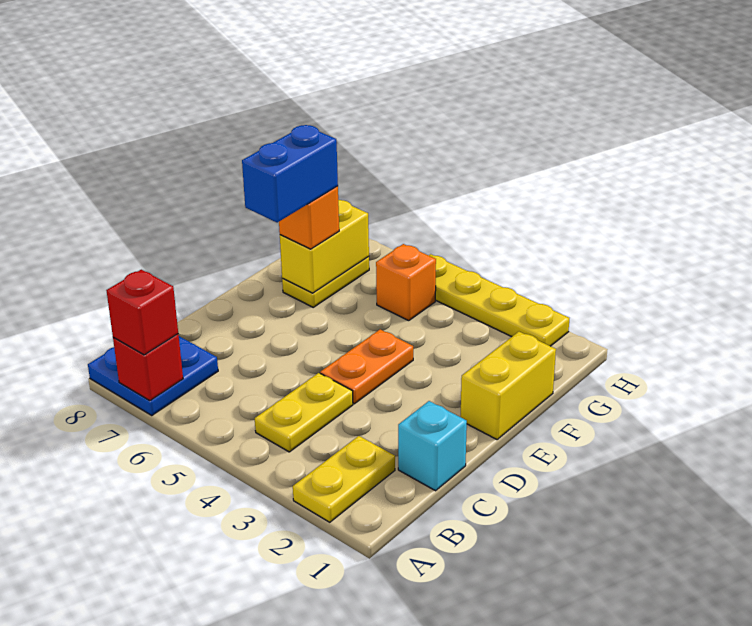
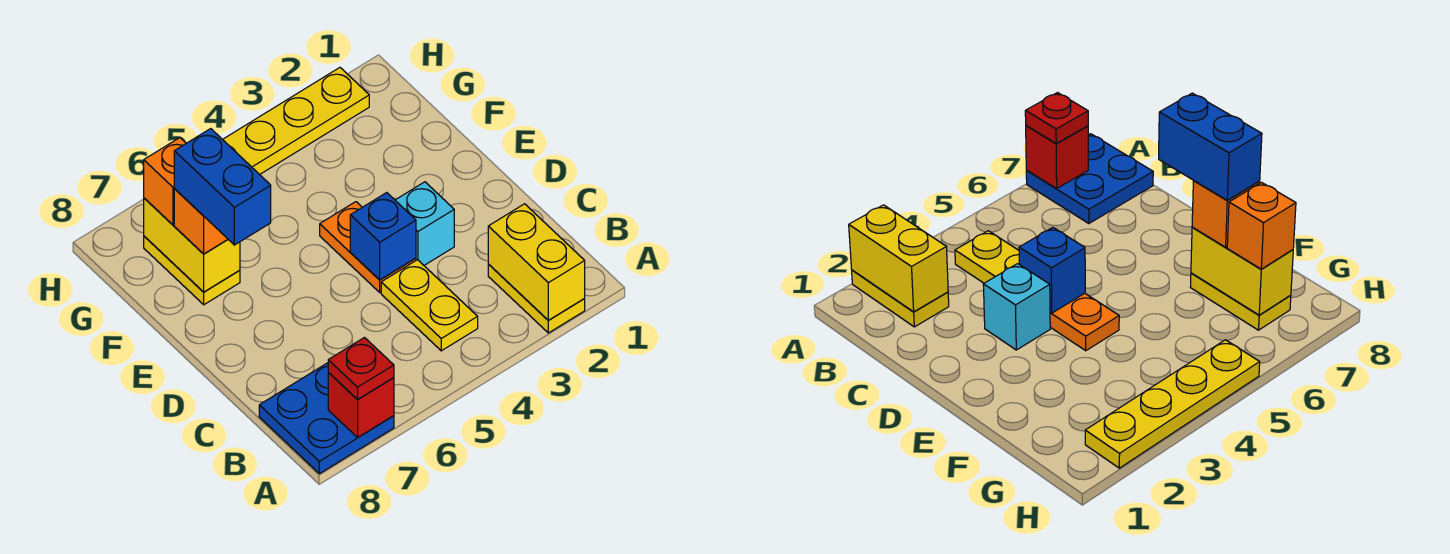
red 1x1 brick [106,270,178,355] -> red 1x1 plate [328,338,394,399]
cyan 1x1 brick [398,401,467,491] -> cyan 1x1 brick moved to [395,182,454,265]
none -> blue 1x1 brick [350,193,416,280]
yellow 1x2 brick [461,332,556,440] -> yellow 1x2 brick moved to [488,204,585,320]
orange 1x1 brick [376,244,436,321] -> orange 1x1 brick moved to [144,138,186,225]

